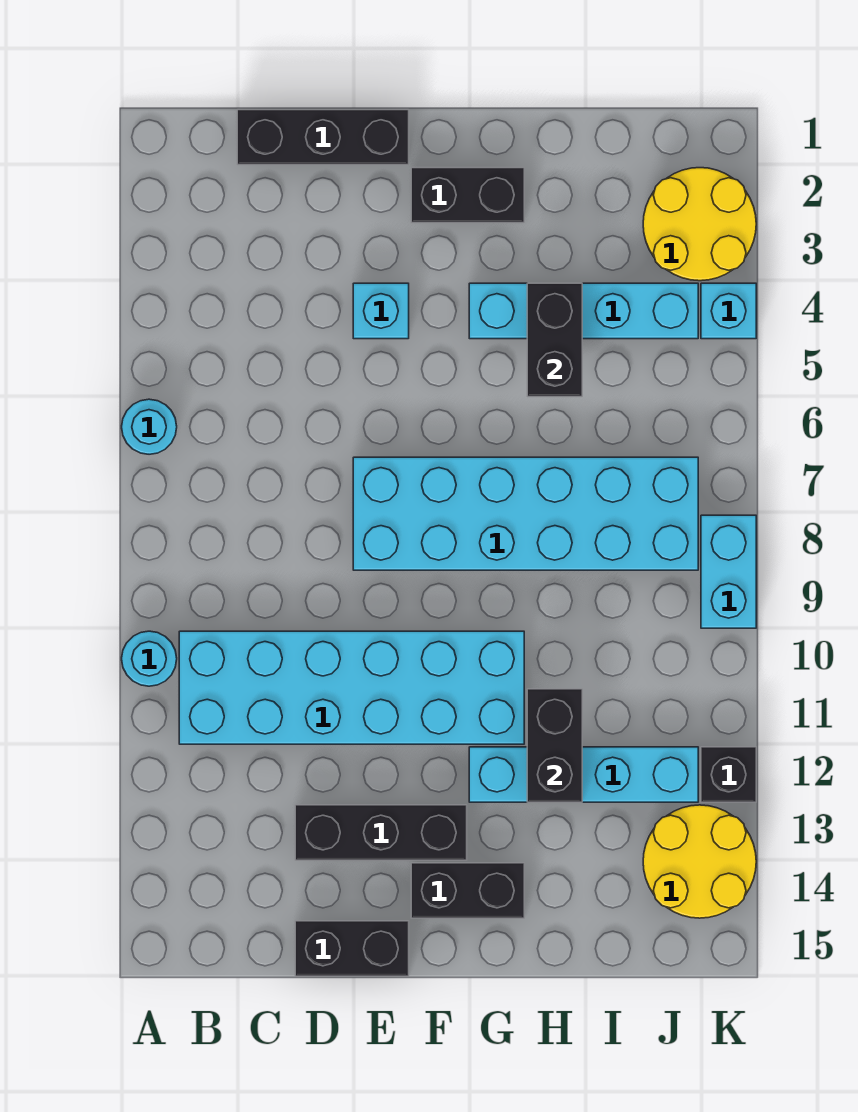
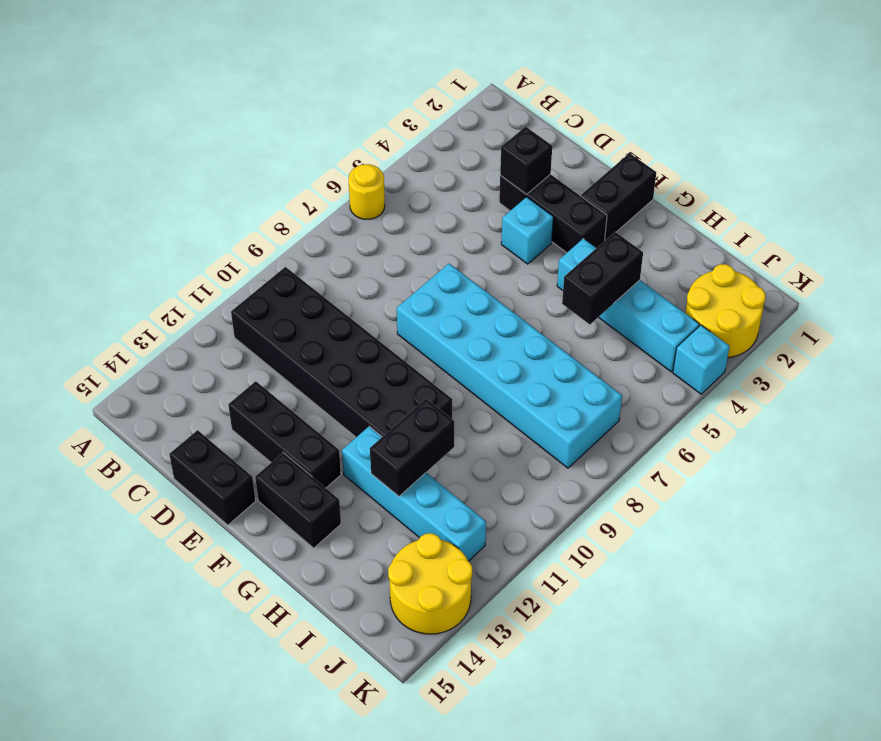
cyan 1x1 round brick [122,399,177,454] -> yellow 1x1 round brick [349,164,385,219]
cyan 1x1 round brick [122,631,177,686] -> none
cyan 2x6 brick [179,631,524,744] -> black 2x6 brick [231,267,452,437]
black 1x3 brick [237,110,409,165] -> black 1x3 brick moved to [499,174,607,253]
black 1x2 brick [411,168,524,223] -> black 1x2 brick turned to [581,153,656,240]
cyan 1x2 brick [701,515,756,628] -> none
black 1x1 brick [701,747,756,802] -> black 1x1 brick moved to [500,127,552,194]

